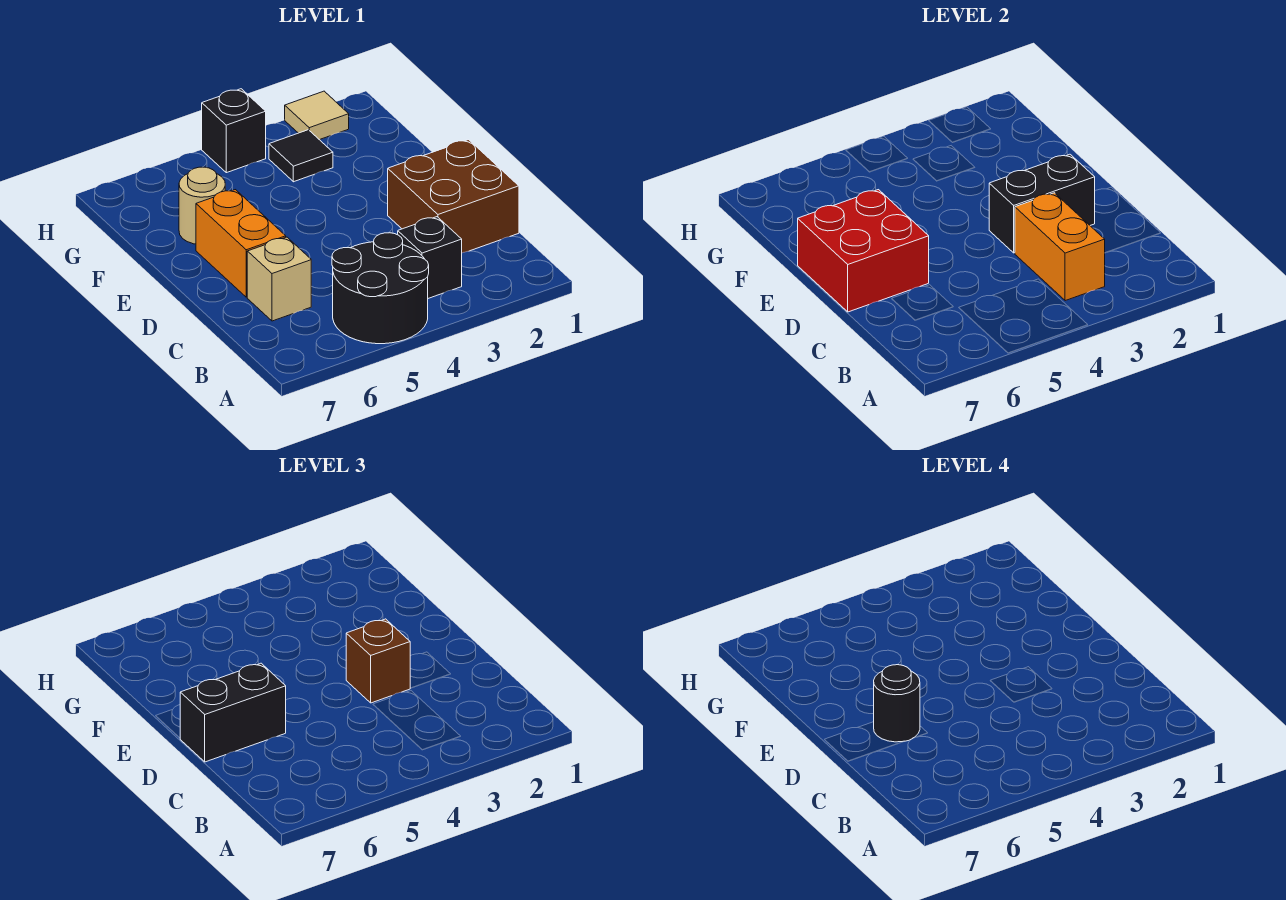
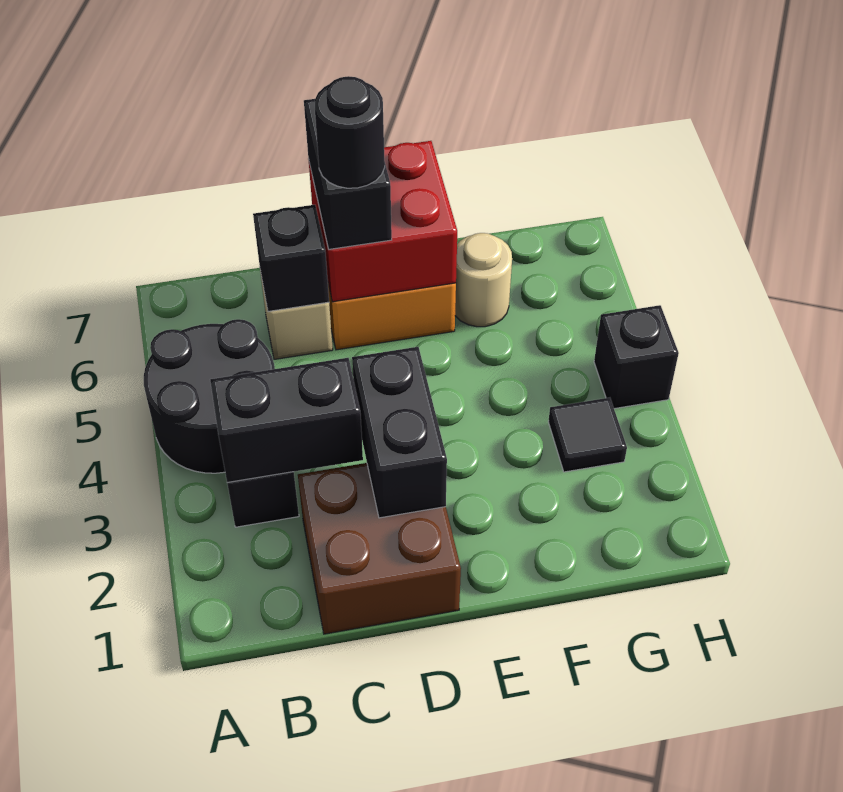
orange 1x2 brick [1015,193,1105,301] -> black 1x2 brick [210,358,363,483]
none -> black 1x1 brick [253,205,329,311]
brown 1x1 brick [346,619,410,703] -> none
tan 1x1 tile [285,91,349,140] -> none

